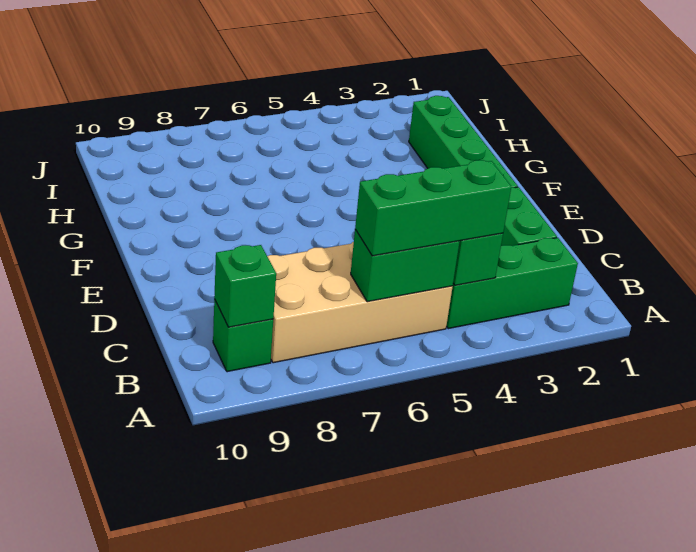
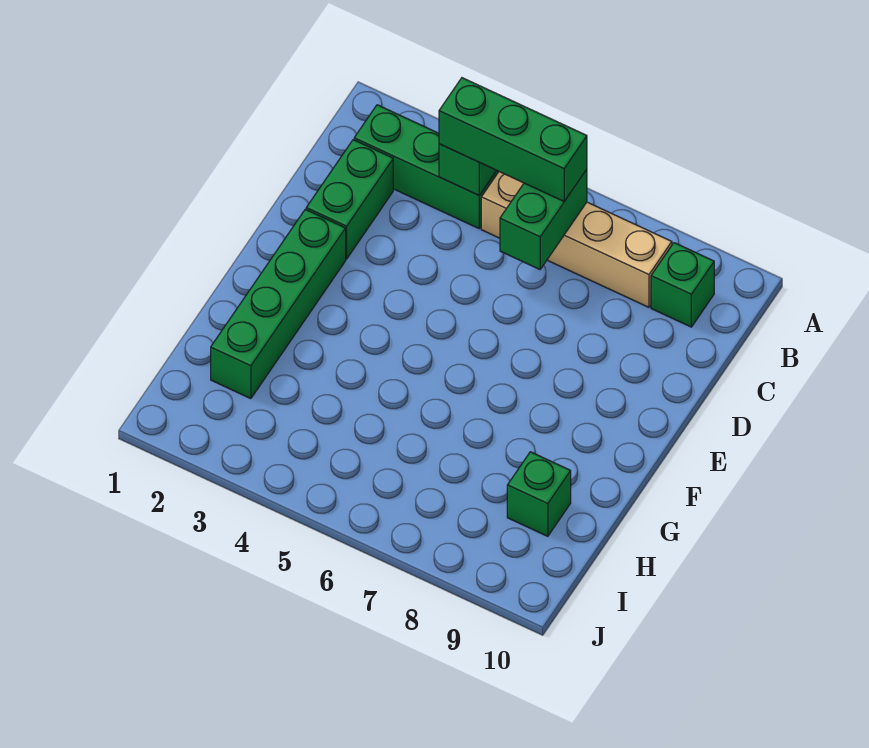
tan 2x4 brick [267,242,453,363] -> tan 1x4 brick [481,172,672,307]
green 1x2 brick [351,229,460,302] -> green 1x2 brick turned to [500,169,587,269]
green 1x1 brick [214,245,276,327] -> green 1x1 brick moved to [507,452,571,536]

